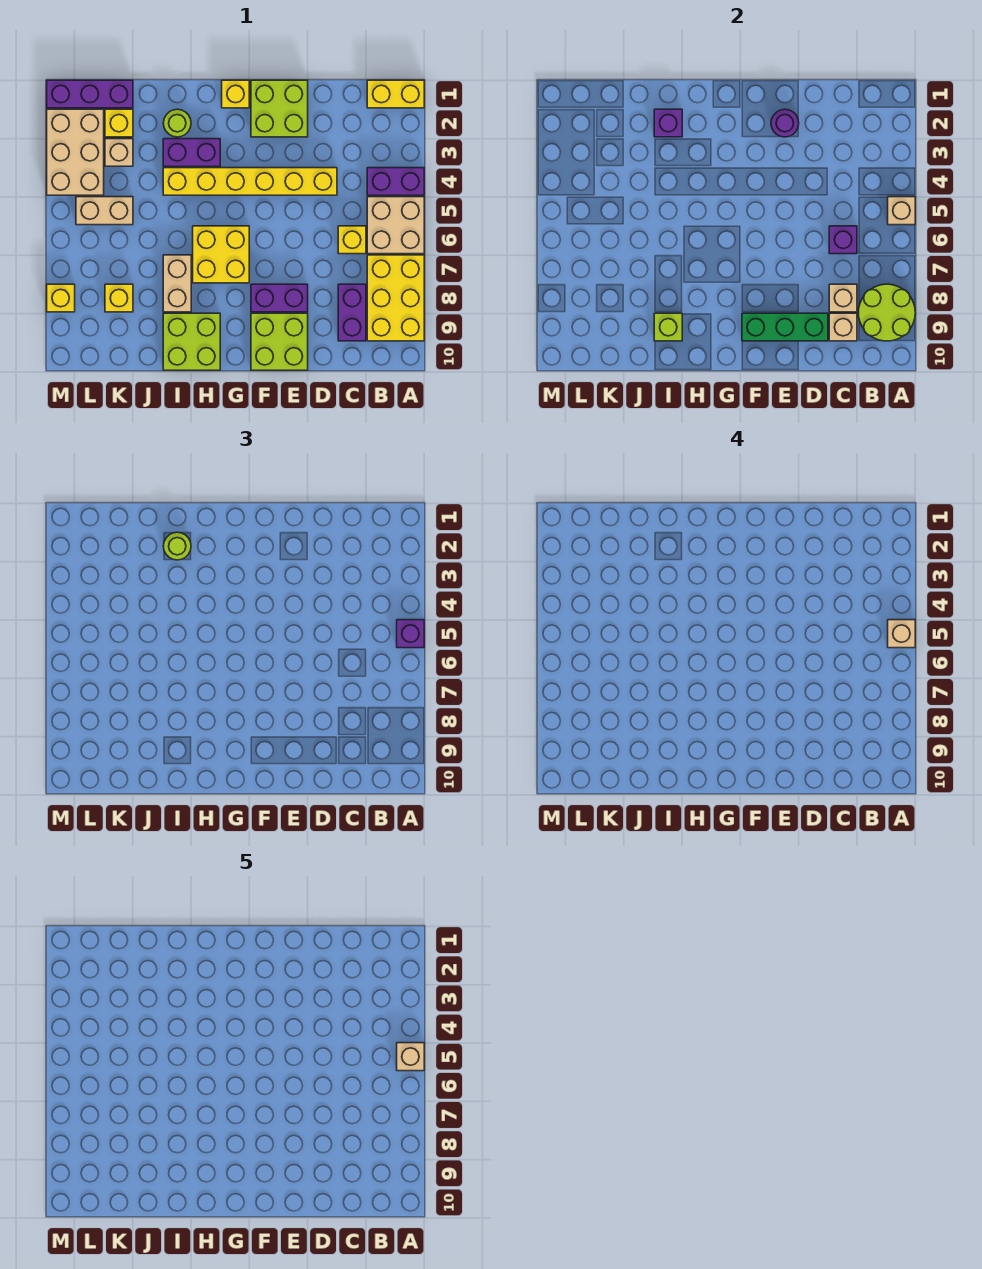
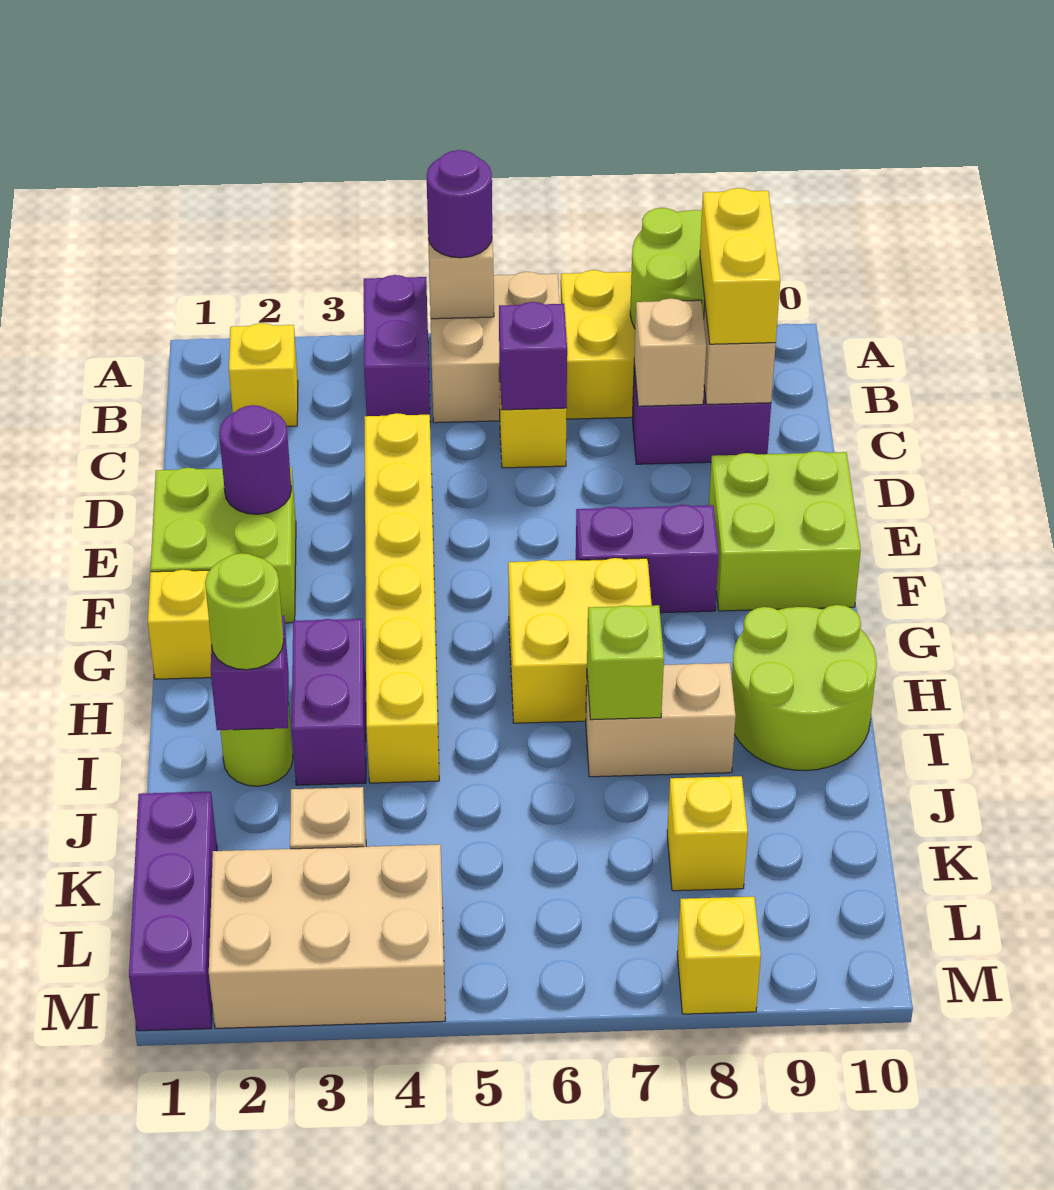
yellow 1x2 brick [367,80,424,108] -> yellow 1x2 brick moved to [700,188,780,344]
purple 1x1 brick [397,620,424,648] -> purple 1x1 round brick [427,150,492,258]
tan 1x1 brick [888,620,915,648] -> none
tan 1x1 brick [397,1043,424,1071] -> none
green 1x3 brick [742,313,828,341] -> none
purple 1x2 brick [251,284,308,312] -> purple 1x2 brick turned to [576,505,719,613]
lime 2x2 brick [163,313,220,370] -> lime 2x2 round brick [732,605,877,771]
lime 1x1 brick [654,313,682,341] -> lime 1x1 brick moved to [587,605,664,720]
yellow 1x1 brick [105,109,133,137] -> yellow 1x1 brick moved to [229,323,298,426]
tan 1x2 brick [76,197,133,225] -> none

